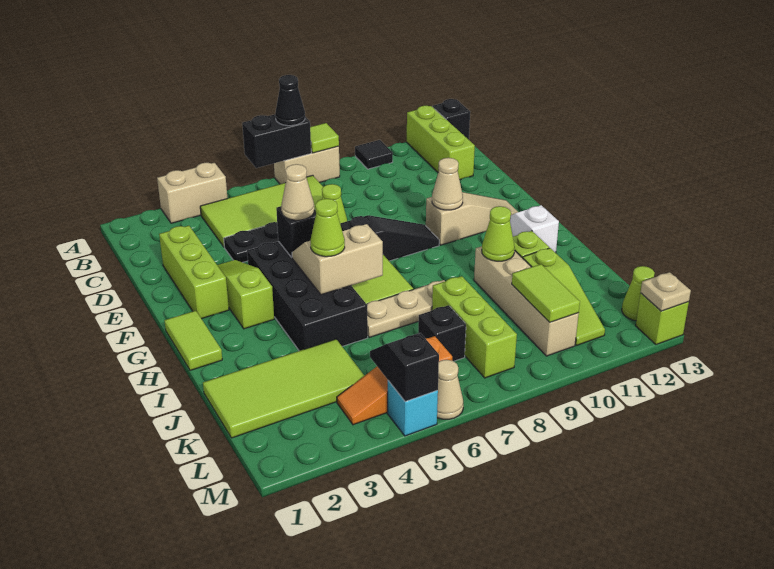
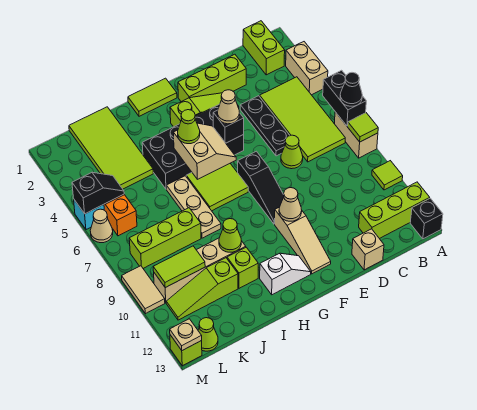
black 1x1 tile [355,140,393,169] -> lime 1x1 tile [372,161,403,190]
none -> lime 1x2 brick [243,21,285,75]
none -> tan 1x1 brick [352,229,384,270]
black 1x1 brick [418,305,466,361] -> none
none -> tan 1x2 tile [122,266,165,314]

